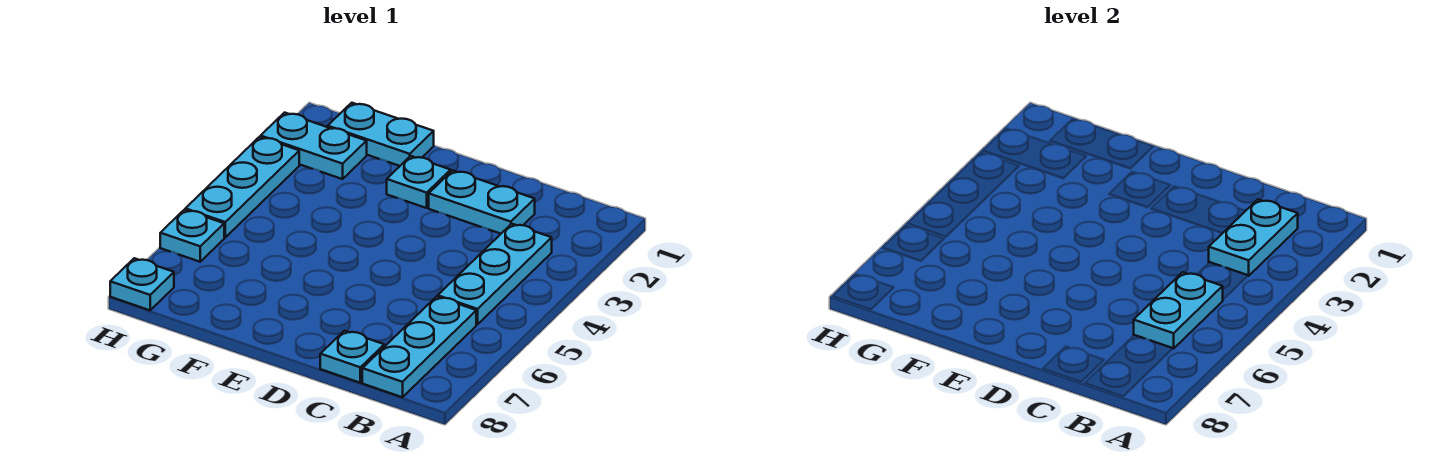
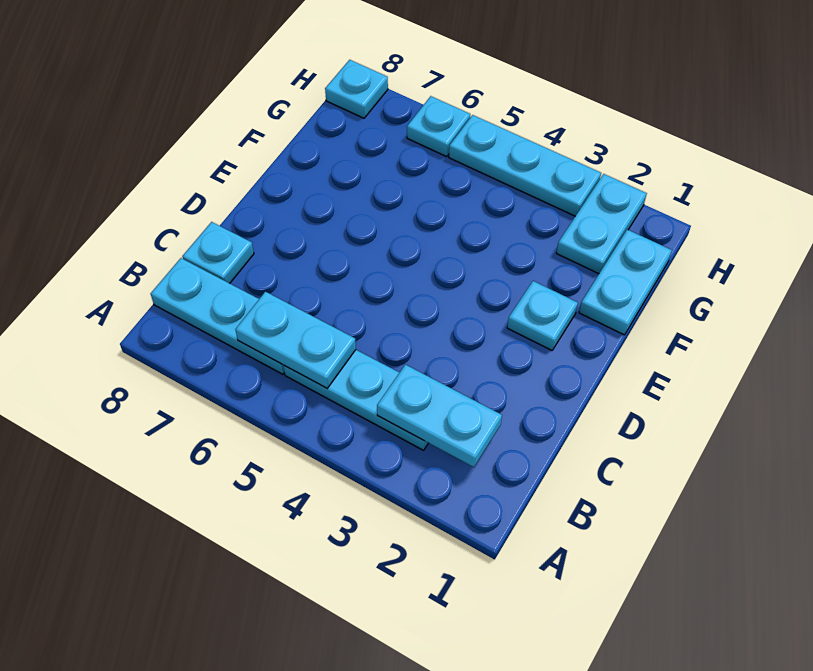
cyan 1x2 plate [429,170,535,234] -> none

